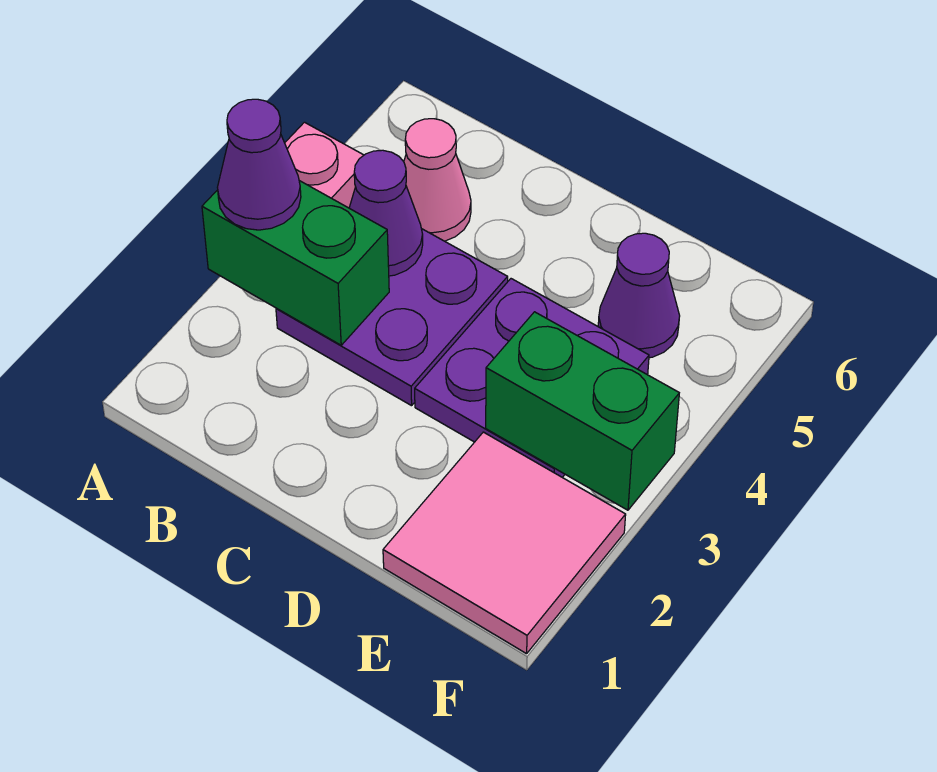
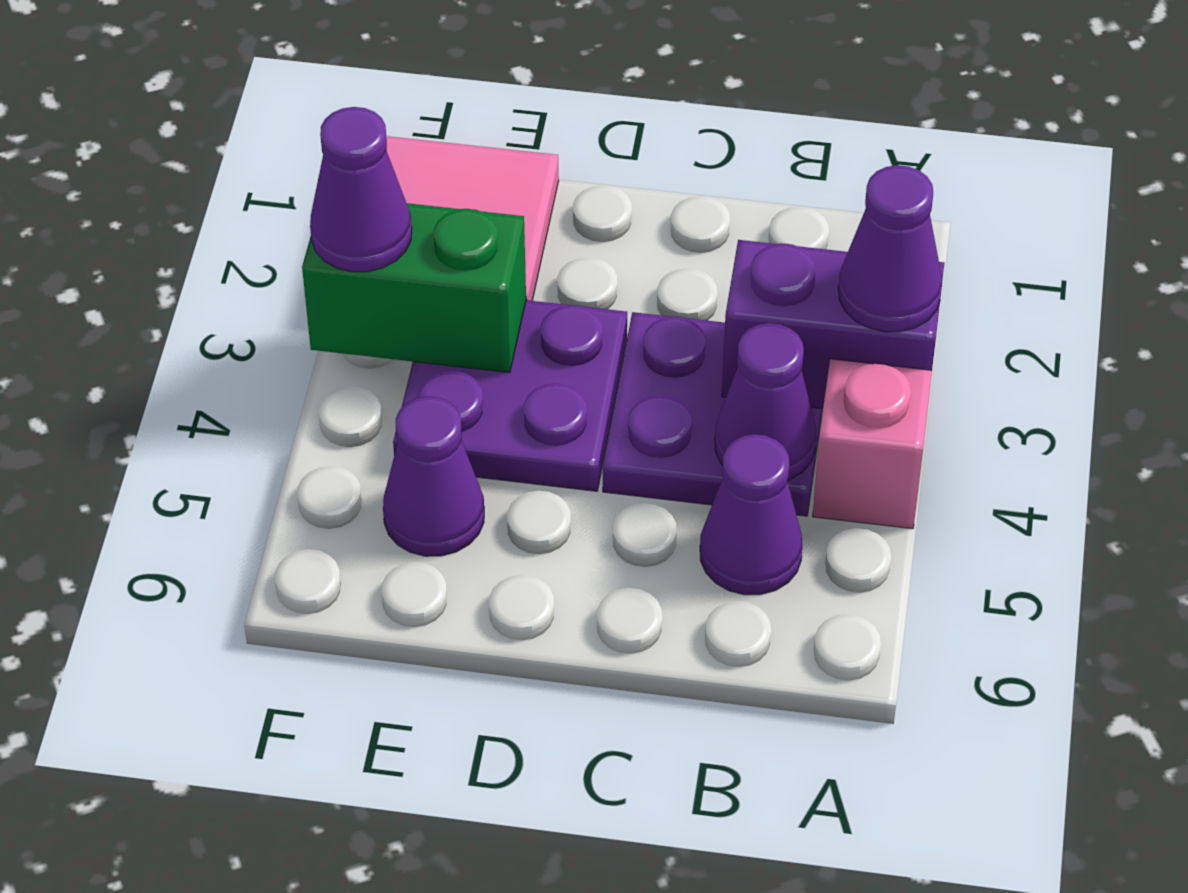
green 1x2 brick [202,181,389,345] -> purple 1x2 brick [722,240,944,409]
pink 1x1 cone [404,119,471,241] -> purple 1x1 cone [700,434,802,595]
none -> purple 1x1 cone [310,107,412,272]

